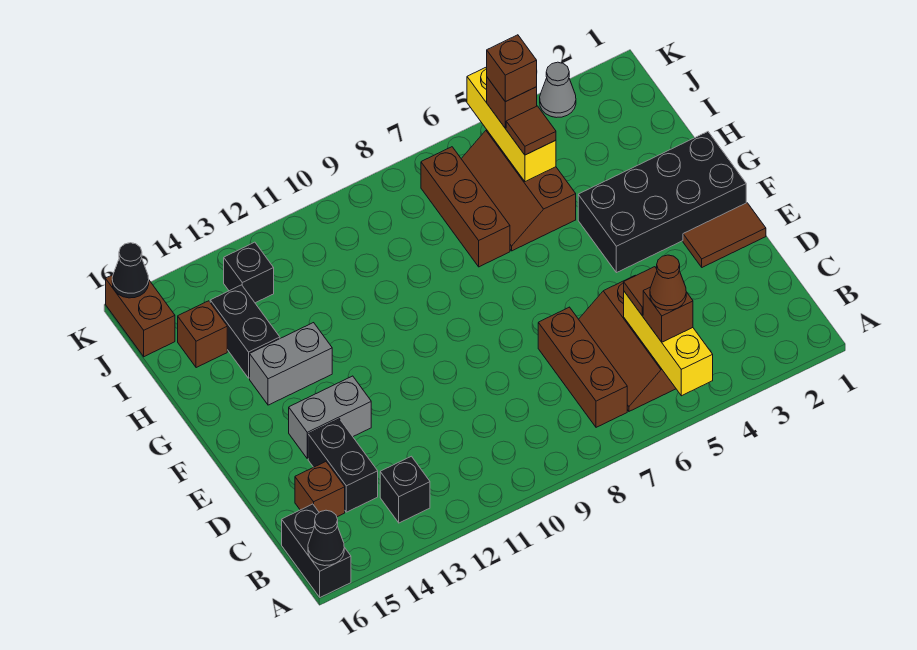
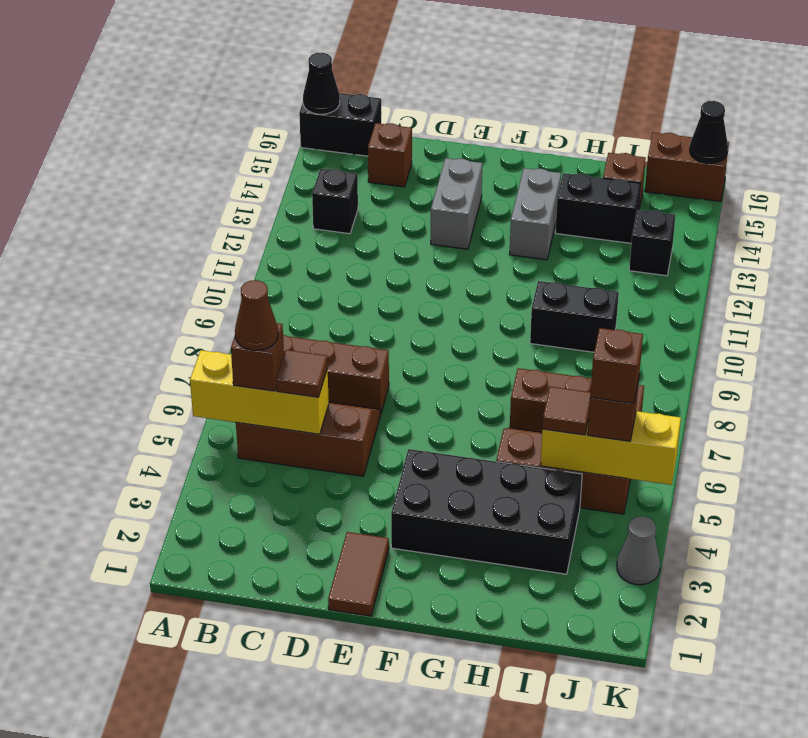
black 1x2 brick [308,419,378,512] -> black 1x2 brick moved to [530,281,619,352]
black 2x4 brick [578,132,746,273] -> black 2x4 brick turned to [391,449,582,574]

